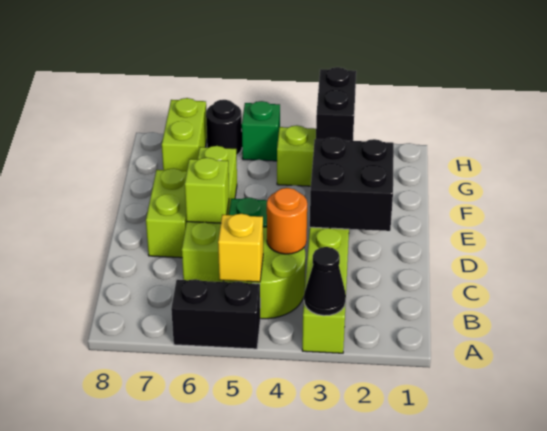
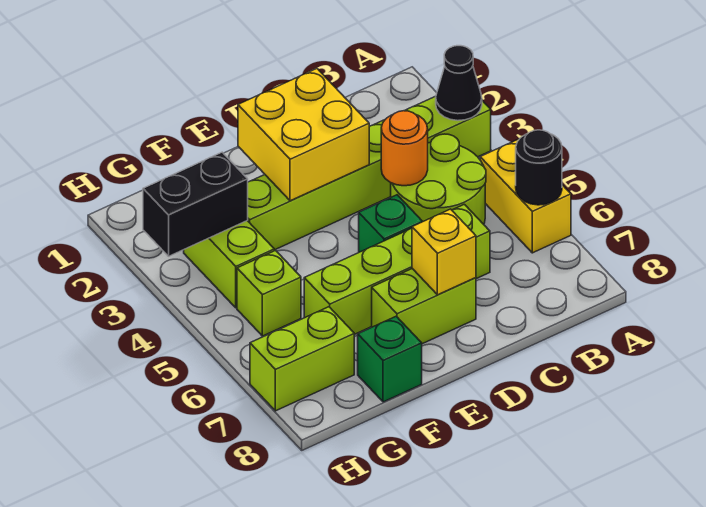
black 1x2 brick [171,279,260,349] -> yellow 1x2 brick [480,139,571,253]
yellow 1x1 brick [218,214,263,282] -> yellow 1x1 brick moved to [412,209,476,295]
black 2x2 brick [310,138,394,231] -> yellow 2x2 brick [238,69,369,201]
lime 1x1 brick [185,158,229,223] -> lime 1x1 brick moved to [237,251,301,336]
green 1x1 brick [242,101,280,161] -> green 1x1 brick moved to [358,316,422,402]
black 1x1 round brick [206,100,242,155] -> black 1x1 round brick moved to [516,130,562,205]

